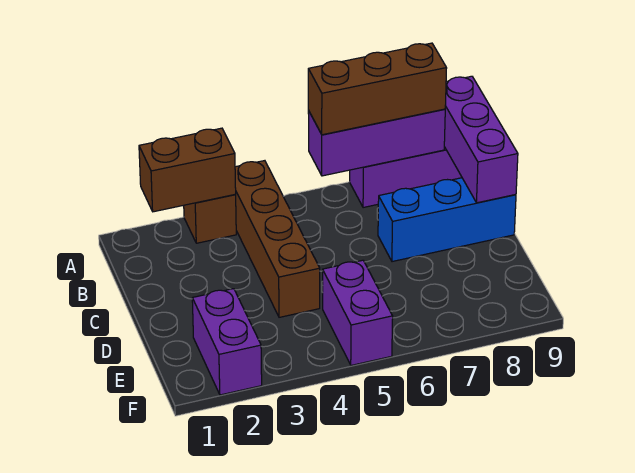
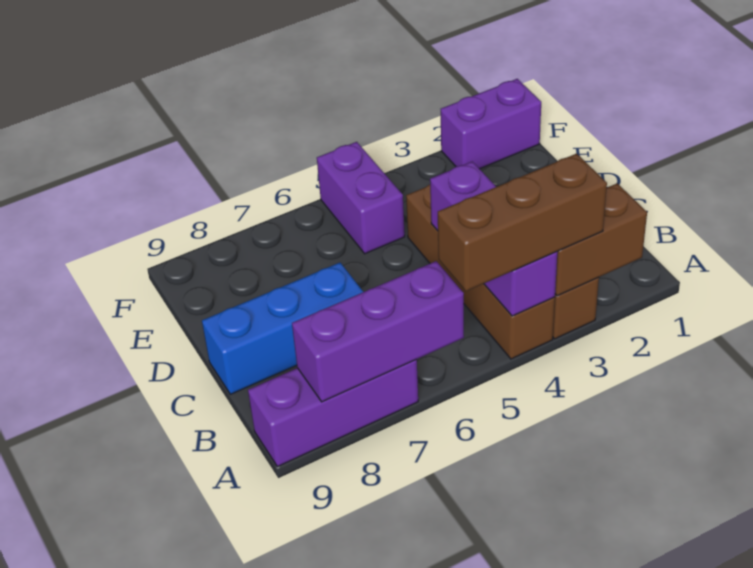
brown 1x3 brick [308,43,447,135] -> brown 1x3 brick moved to [438,154,607,291]
purple 1x3 brick [444,76,518,203] -> purple 1x3 brick moved to [430,162,557,316]
purple 1x2 brick [192,289,262,395] -> purple 1x2 brick turned to [441,79,541,169]

